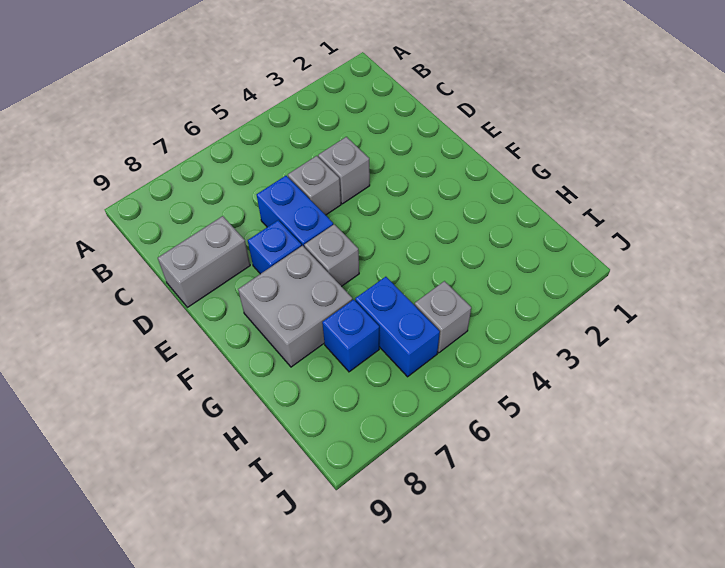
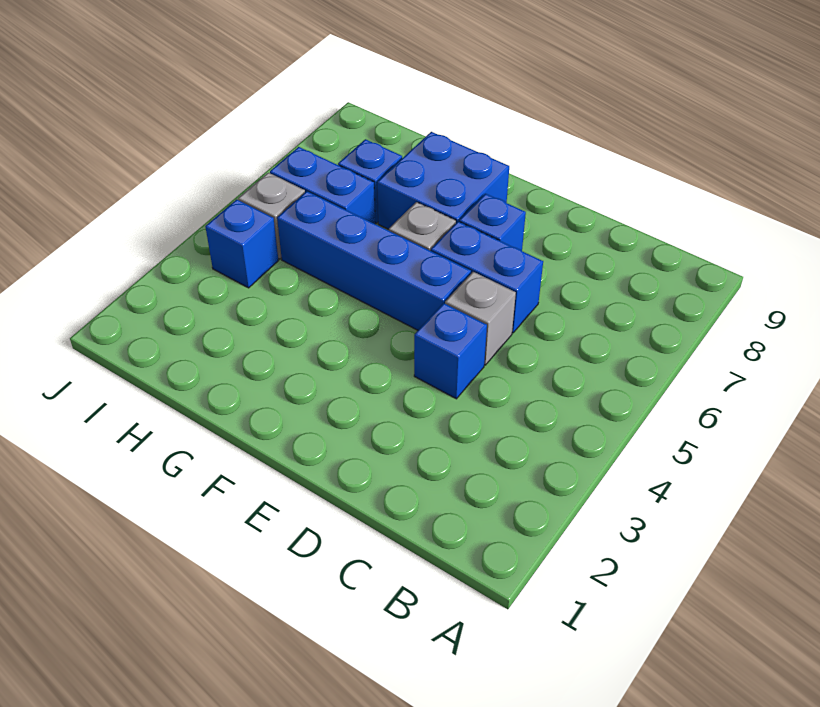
grey 1x1 brick [318,137,370,204] -> blue 1x1 brick [414,303,487,399]
grey 1x2 brick [158,216,250,307] -> none
none -> blue 1x4 brick [277,191,471,330]
grey 2x2 brick [238,246,353,367] -> blue 2x2 brick [377,132,509,229]
none -> blue 1x1 brick [205,200,278,288]

